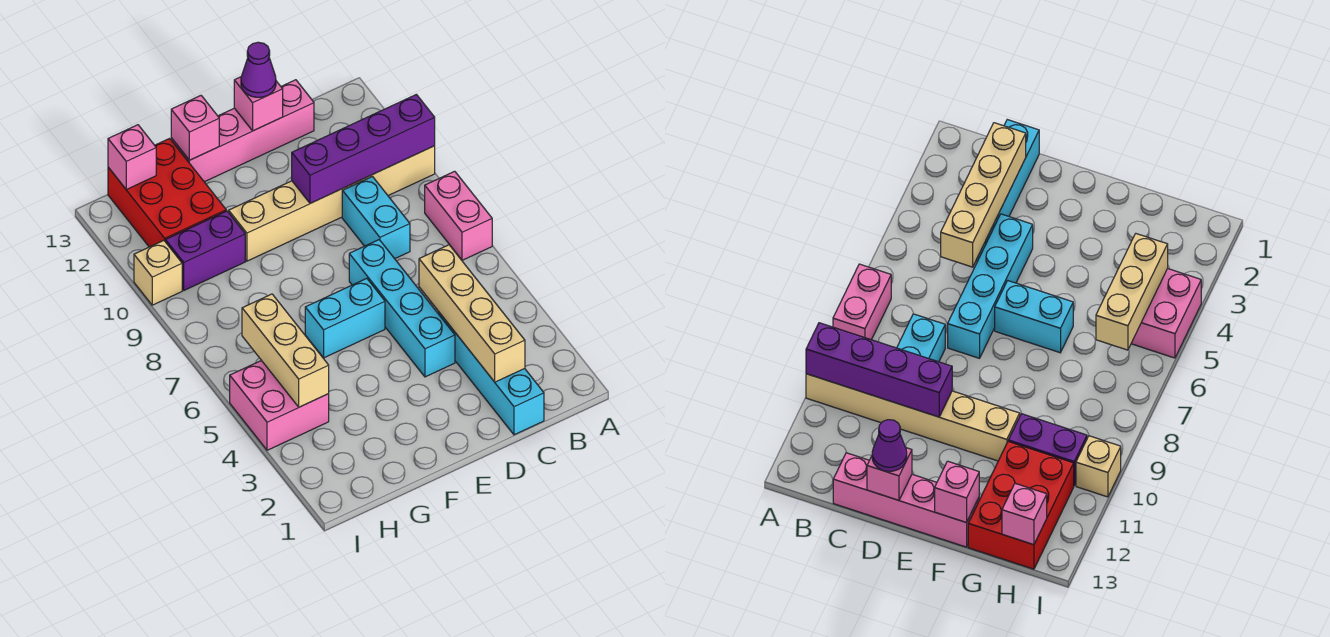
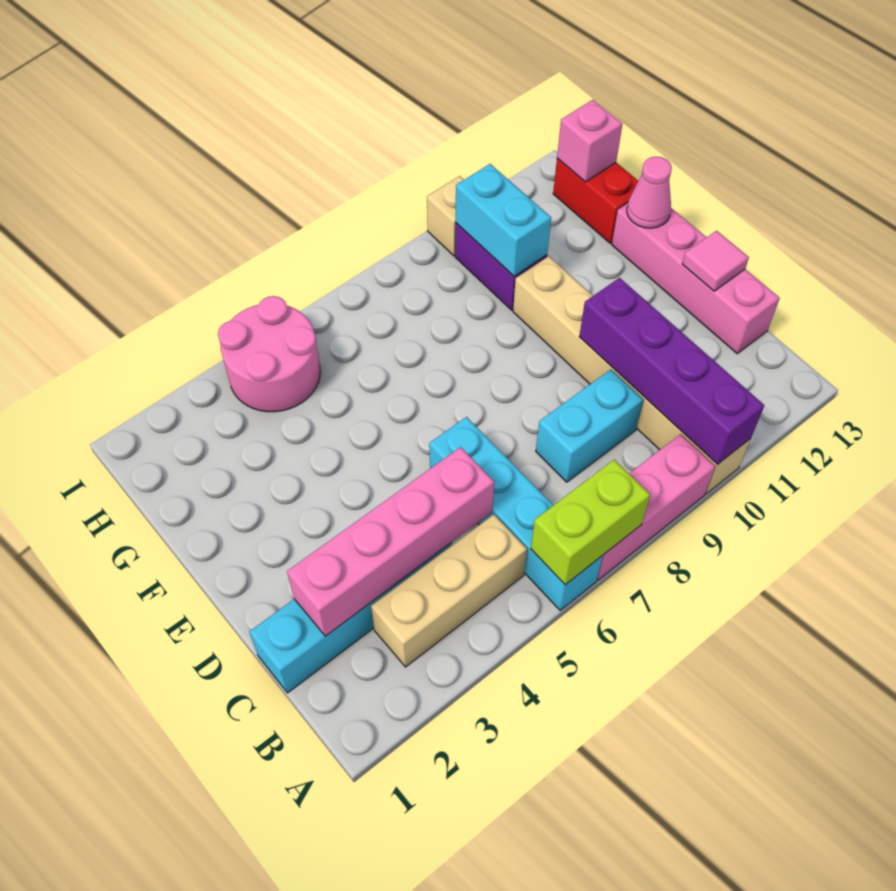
none -> lime 1x2 brick [531,460,650,585]
pink 1x2 brick [425,171,492,260] -> pink 1x3 brick [597,434,715,580]
tan 1x4 brick [419,245,525,382] -> pink 1x4 brick [287,447,494,636]
cyan 1x4 brick [349,240,455,377] -> cyan 1x4 brick turned to [429,417,603,610]
pink 1x1 brick [234,77,283,131] -> pink 1x1 tile [682,231,749,291]
purple 1x1 cone [241,42,276,97] -> none
cyan 1x2 brick [305,278,385,358] -> cyan 1x2 brick moved to [456,164,551,276]
pink 1x1 brick [171,96,219,160] -> pink 1x1 cone [627,157,672,228]
red 2x3 brick [108,139,226,247] -> red 1x2 brick [553,158,638,243]
pink 2x2 brick [230,361,329,450] -> pink 2x2 round brick [218,296,320,412]
tan 1x3 brick [242,294,329,407] -> tan 1x3 brick moved to [371,514,527,667]

